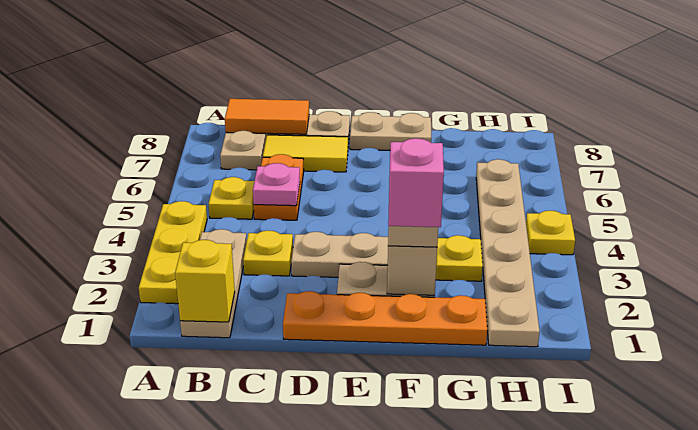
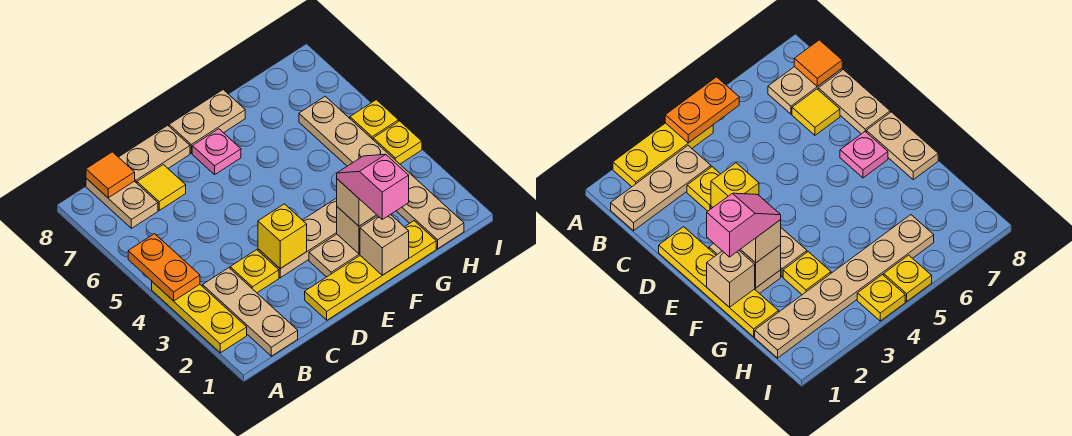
yellow 1x1 brick [175,240,235,322] -> yellow 1x1 brick moved to [258,204,307,269]
yellow 1x1 plate [209,177,254,219] -> yellow 1x1 plate moved to [350,100,399,139]
orange 1x2 tile [225,99,309,134] -> orange 1x1 tile [86,152,135,198]
orange 1x2 plate [254,154,304,220] -> orange 1x2 plate moved to [128,234,200,301]
pink 1x1 plate [253,163,300,206] -> pink 1x1 plate moved to [192,129,241,174]
yellow 1x2 tile [263,135,348,172] -> yellow 1x1 tile [137,165,186,210]
orange 1x4 plate [283,291,487,345] -> yellow 1x4 plate [305,221,436,320]
none -> tan 1x1 brick [360,214,409,275]

